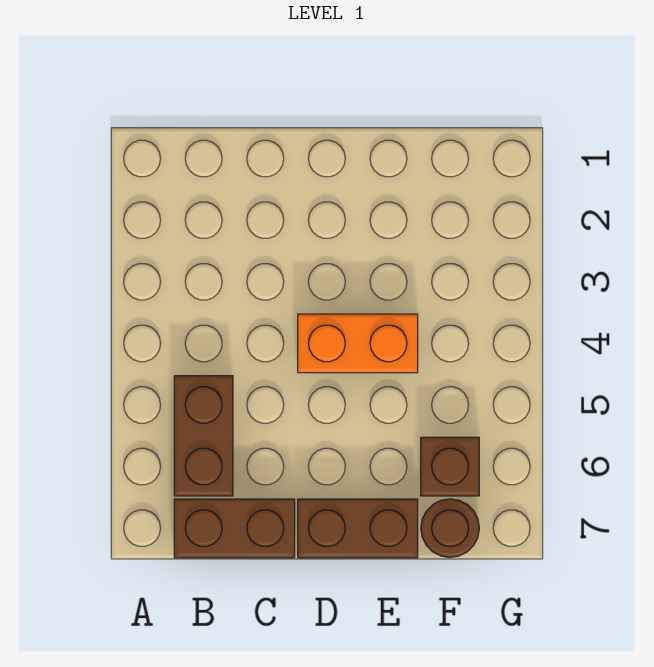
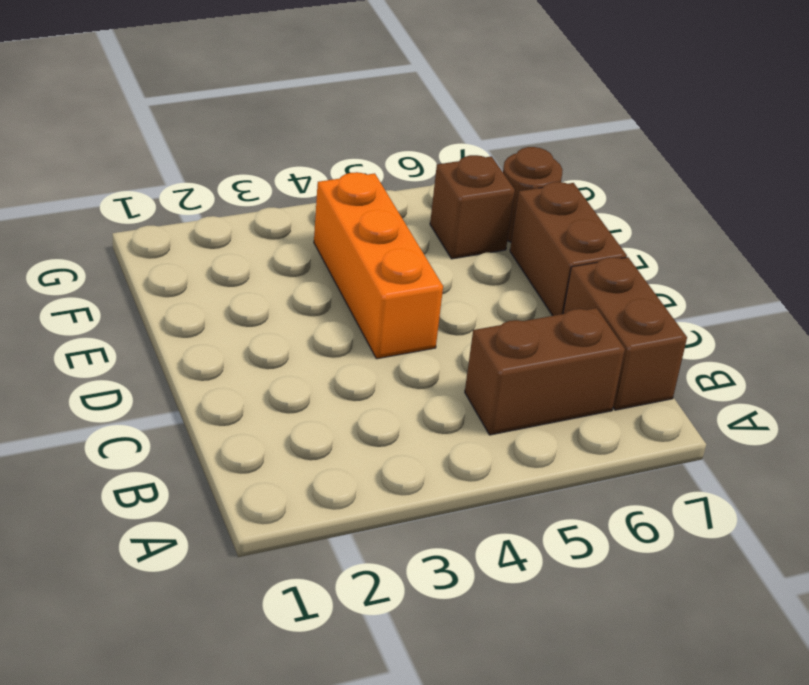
orange 1x2 brick [298,314,418,373] -> orange 1x3 brick [314,172,443,359]

